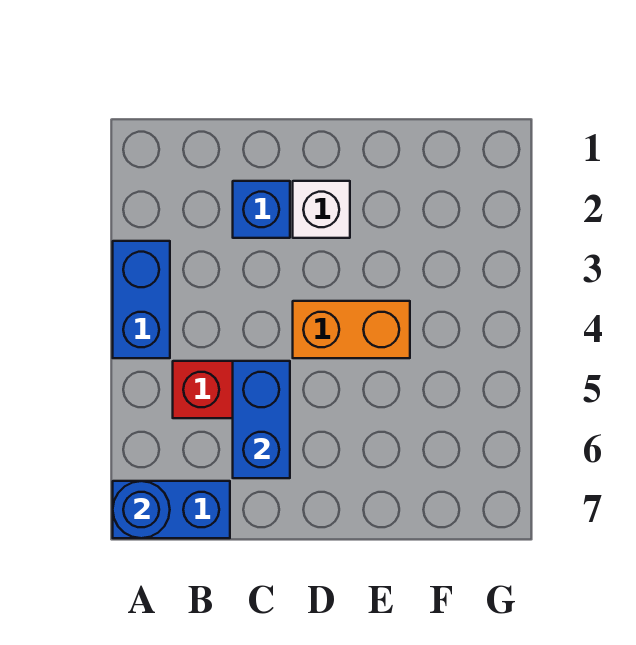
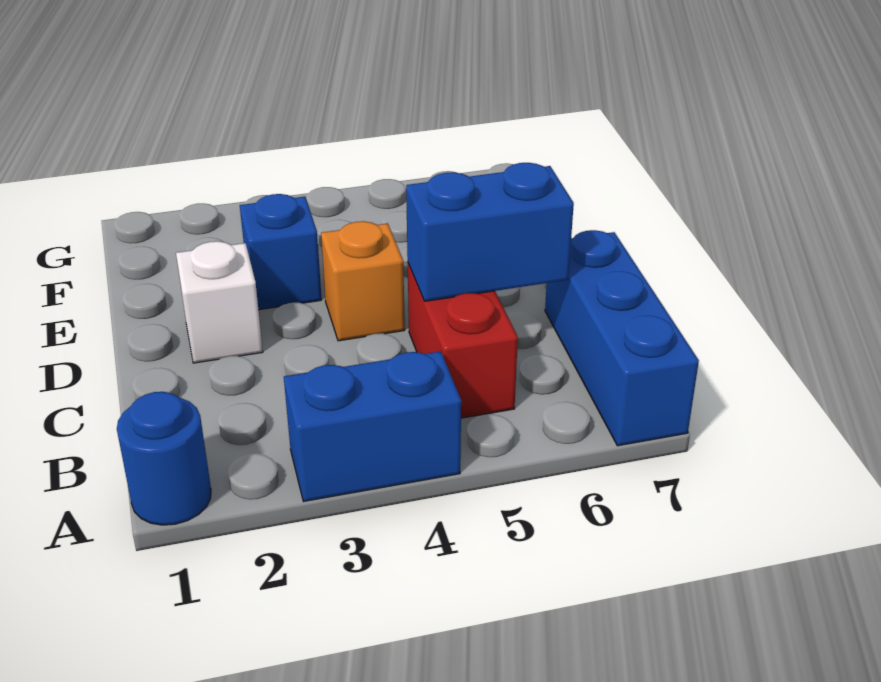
blue 1x2 brick [113,481,230,538] -> blue 1x3 brick [545,230,699,446]
blue 1x1 round brick [113,481,170,538] -> blue 1x1 round brick moved to [117,392,211,525]
blue 1x1 brick [233,181,290,238] -> blue 1x1 brick moved to [240,194,322,310]
orange 1x2 brick [293,301,410,358] -> orange 1x1 brick [321,221,405,341]

